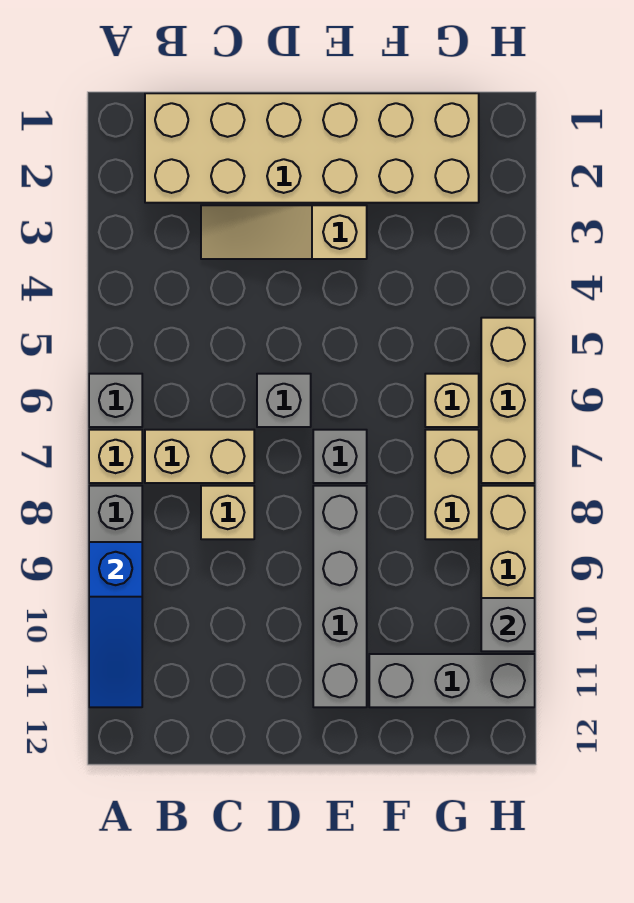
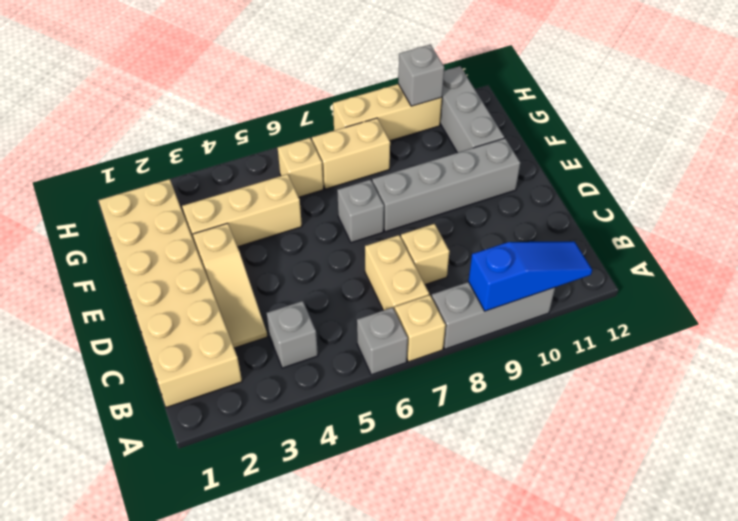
grey 1x1 brick [257,374,311,427] -> grey 1x1 brick moved to [267,301,318,368]
tan 1x3 brick [481,318,535,483] -> tan 1x3 brick moved to [182,174,302,247]

